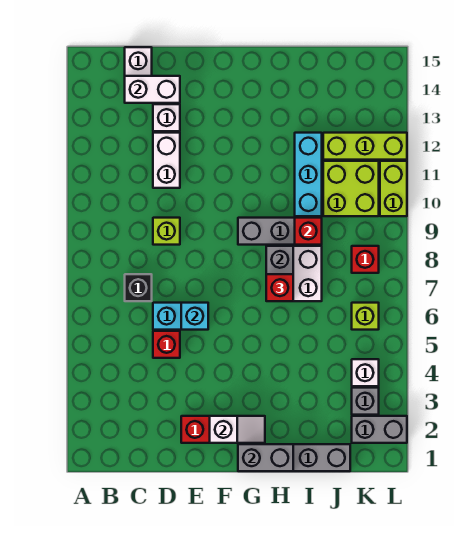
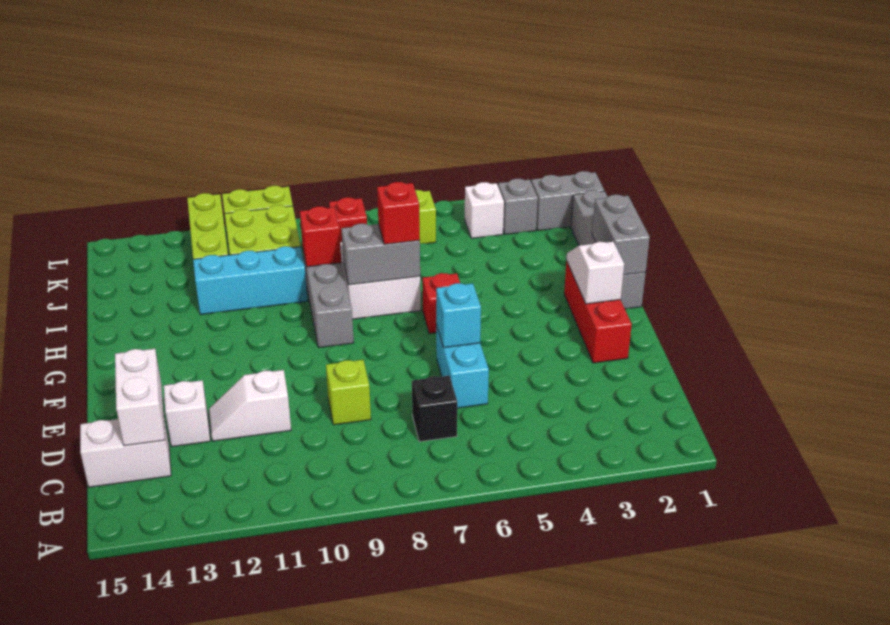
red 1x1 brick [153,331,180,358] -> red 1x1 brick moved to [422,273,460,334]
white 1x2 brick [153,133,180,188] -> white 1x2 slope [209,370,291,441]
grey 1x2 brick [352,416,407,443] -> grey 1x2 brick turned to [531,171,604,231]

